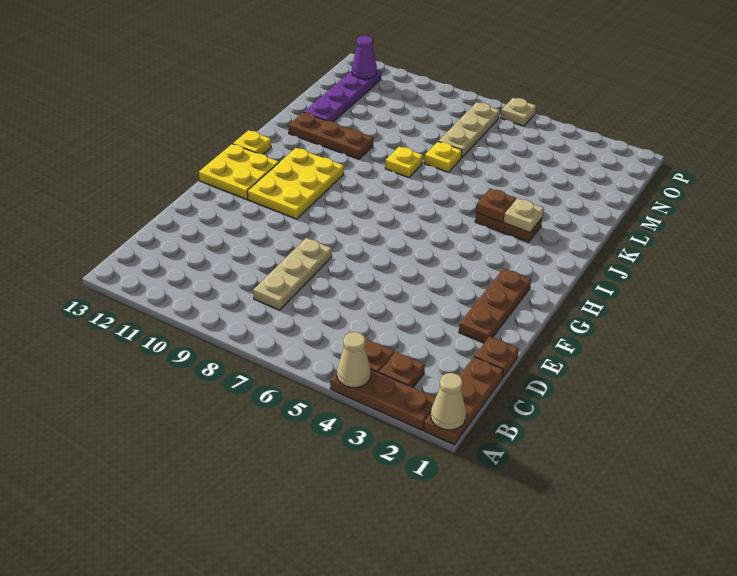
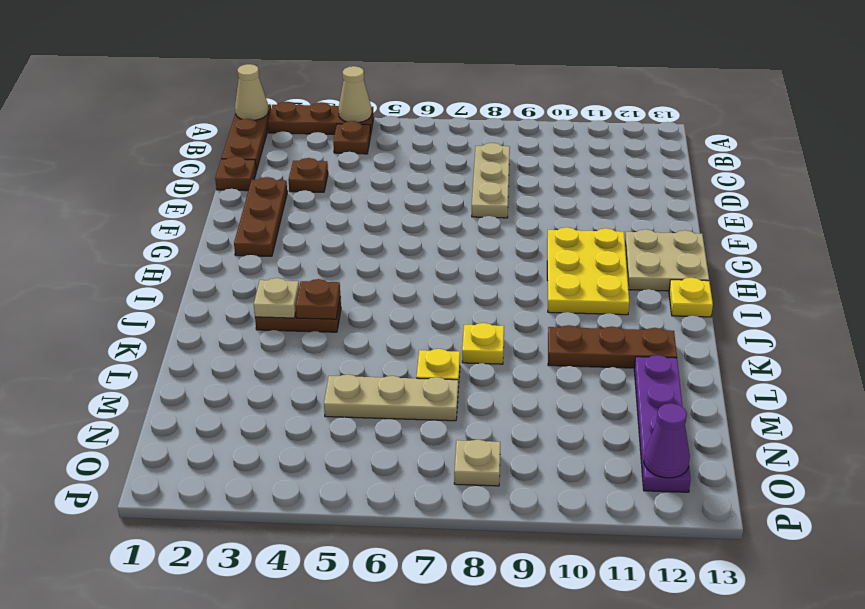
brown 1x1 plate [379,352,425,387] -> brown 1x1 plate moved to [288,158,328,192]
yellow 2x2 plate [199,144,279,199] -> tan 2x2 plate [625,229,709,291]
tan 1x3 plate [438,102,500,158] -> tan 1x3 plate turned to [324,374,458,421]
tan 1x1 plate [501,98,536,126] -> tan 1x1 plate moved to [454,440,500,486]

